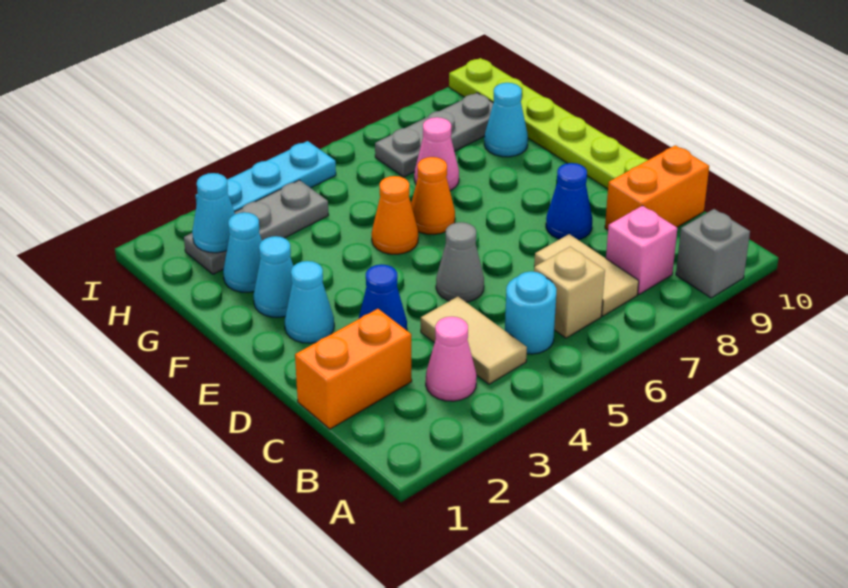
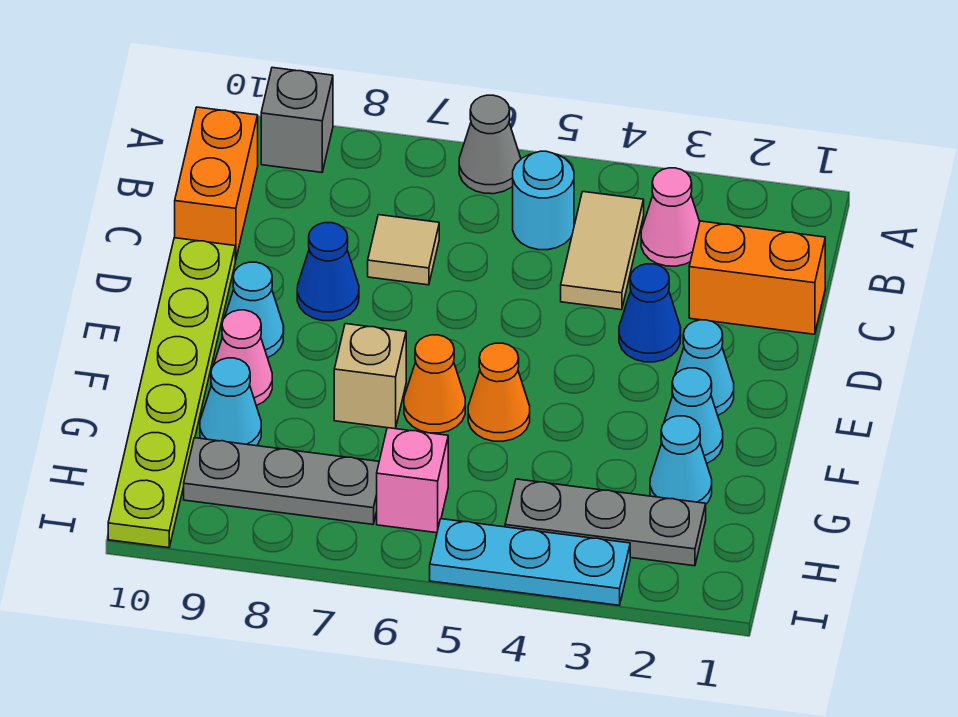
tan 1x1 brick [534,247,605,338] -> tan 1x1 brick moved to [334,324,406,429]
tan 1x2 tile [534,234,639,316] -> tan 1x1 tile [368,215,439,285]
pink 1x1 brick [606,206,677,294] -> pink 1x1 brick moved to [377,428,448,533]
orange 1x2 brick [605,145,709,230] -> orange 1x2 brick turned to [175,107,258,260]
grey 1x1 cone [436,222,484,302] -> grey 1x1 cone moved to [459,95,521,194]
pink 1x1 cone [414,117,459,190] -> pink 1x1 cone moved to [211,310,272,406]
cyan 1x1 cone [192,173,235,253] -> cyan 1x1 cone moved to [222,262,284,358]

